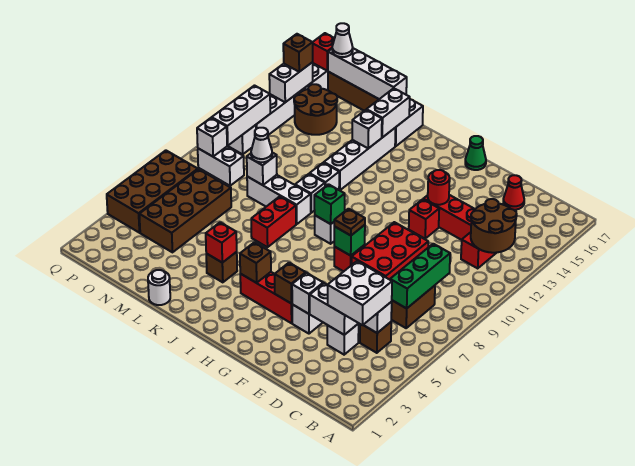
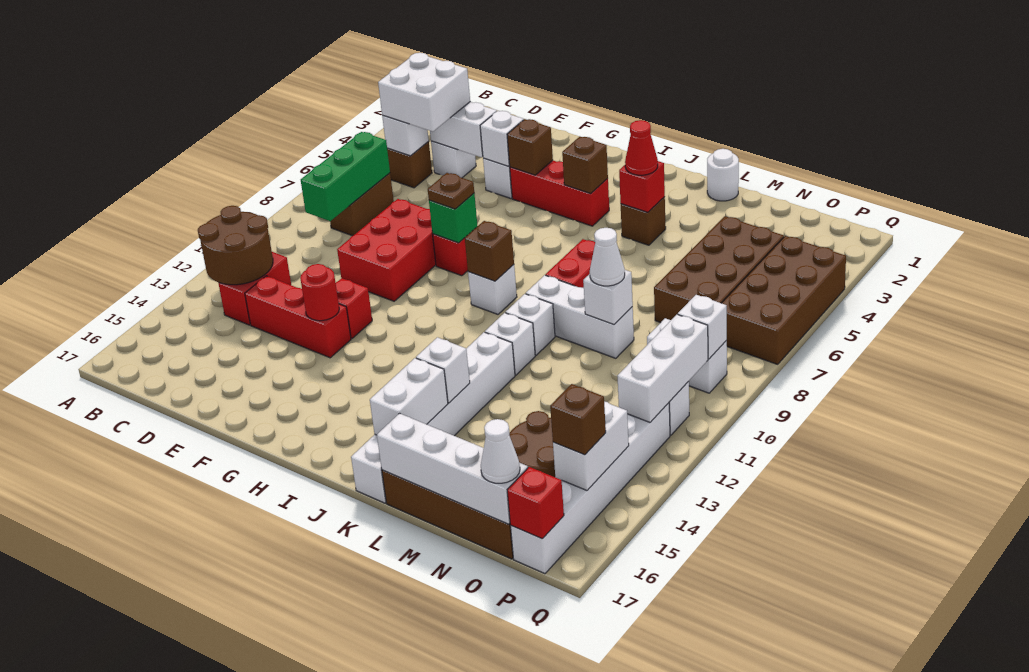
red 1x1 cone [503,175,524,210] -> red 1x1 cone moved to [625,120,658,175]
green 1x1 cone [465,136,486,170] -> none
green 1x1 brick [314,184,345,224] -> brown 1x1 brick [465,221,514,281]

